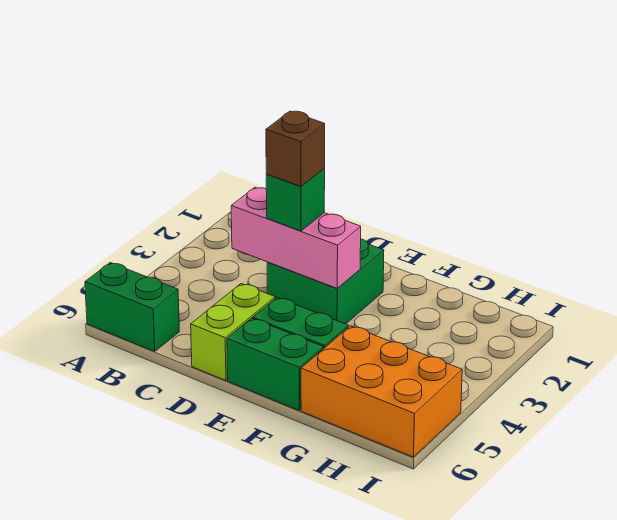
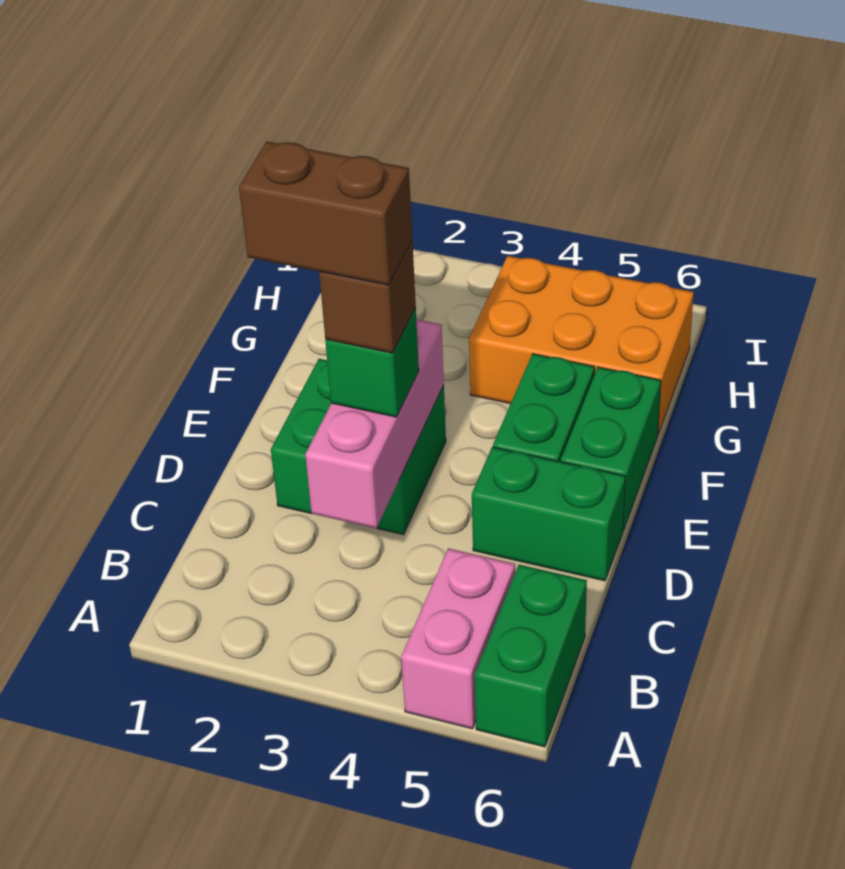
none -> pink 1x2 brick [401,548,515,729]
none -> brown 1x2 brick [239,141,412,285]
lime 1x2 brick [191,284,275,381] -> green 1x2 brick [472,447,625,581]
orange 2x3 brick [301,326,462,457] -> orange 2x3 brick turned to [469,256,694,434]

